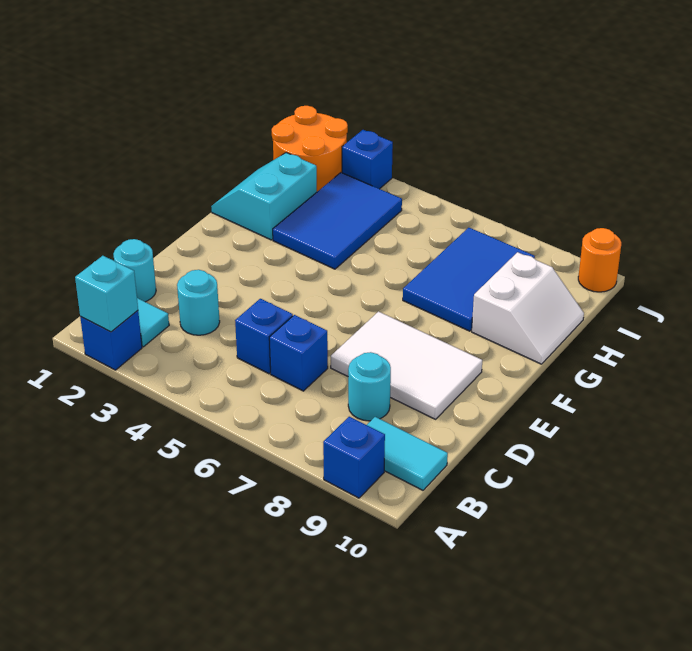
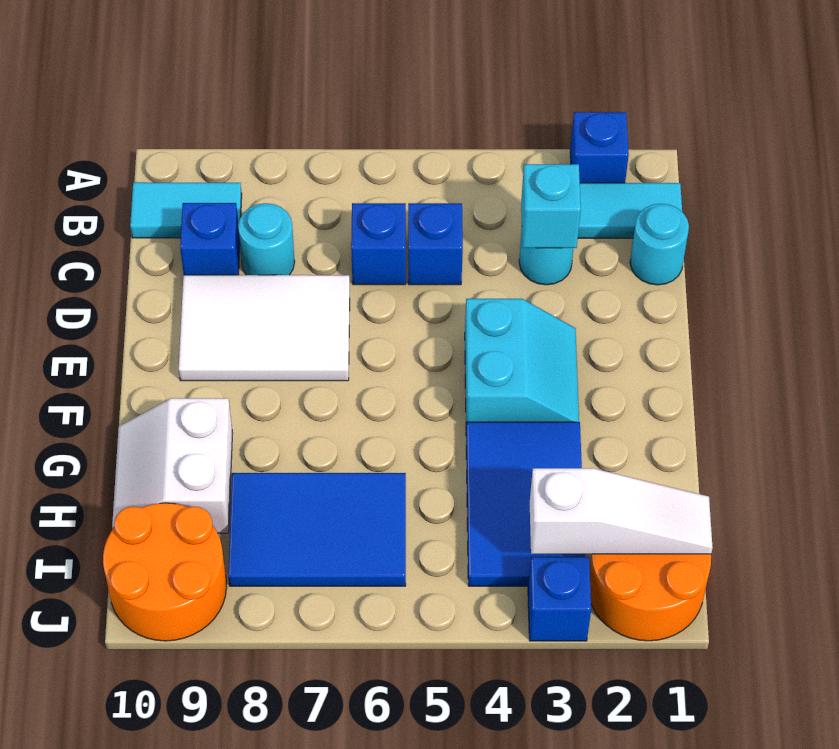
cyan 1x1 brick [75,256,138,332] -> cyan 1x1 brick moved to [521,164,581,248]
blue 1x1 brick [323,417,385,498] -> blue 1x1 brick moved to [180,203,240,275]
cyan 2x2 slope [211,153,317,240] -> cyan 2x2 slope moved to [465,299,579,424]
blue 2x3 tile [403,228,535,331] -> blue 2x3 tile turned to [228,473,406,586]
none -> white 1x3 slope [530,468,713,554]
orange 1x1 round brick [578,228,621,292] -> orange 2x2 round brick [103,503,227,641]

